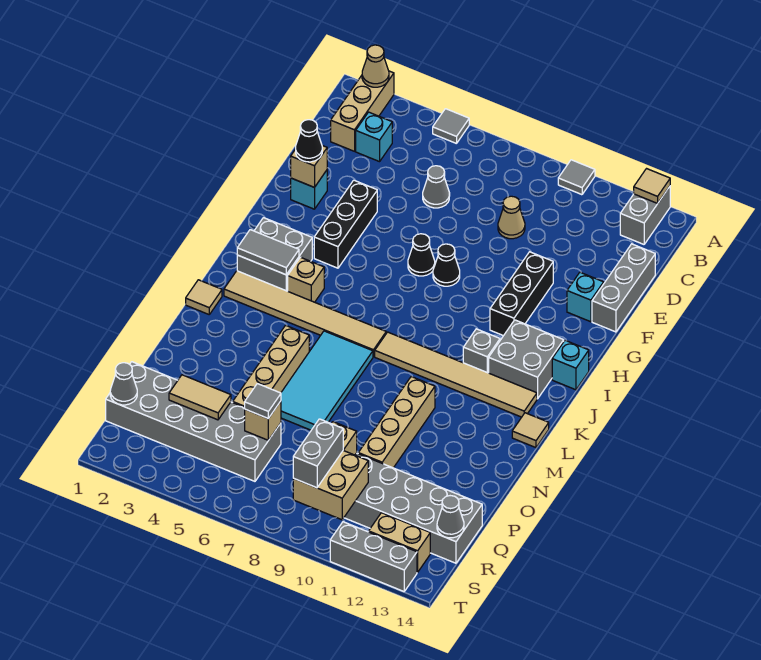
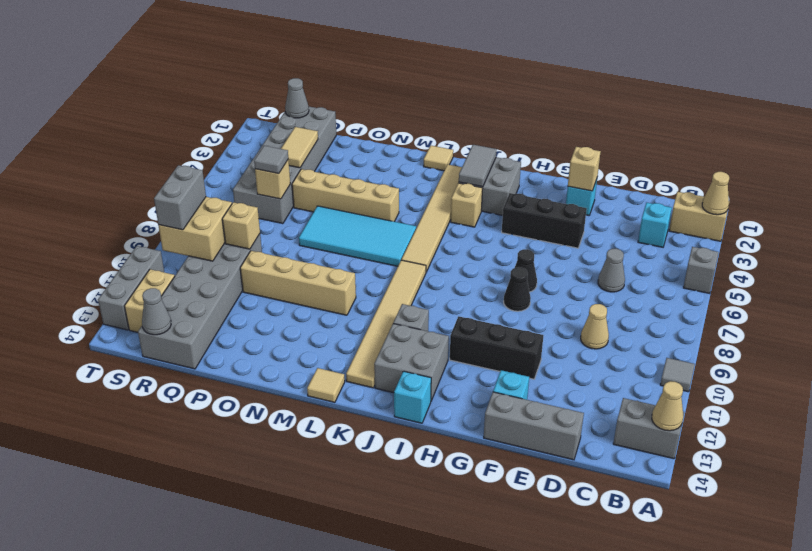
tan 1x3 brick [331,71,394,151] -> tan 1x2 brick [669,192,728,241]
grey 1x1 tile [433,109,469,144] -> grey 1x1 brick [683,247,719,294]
tan 1x1 tile [634,169,670,204] -> tan 1x1 cone [652,381,683,431]
black 1x1 cone [296,120,322,162] -> none
grey 1x2 brick [293,419,343,488] -> grey 1x2 brick turned to [154,165,206,230]

